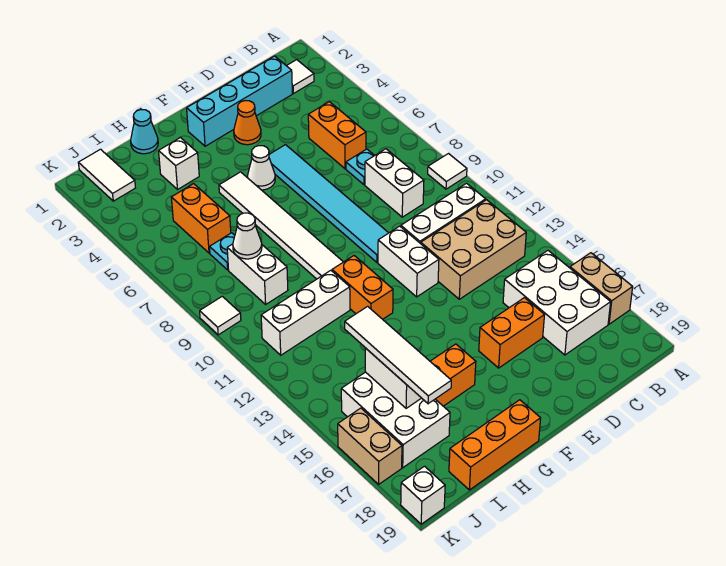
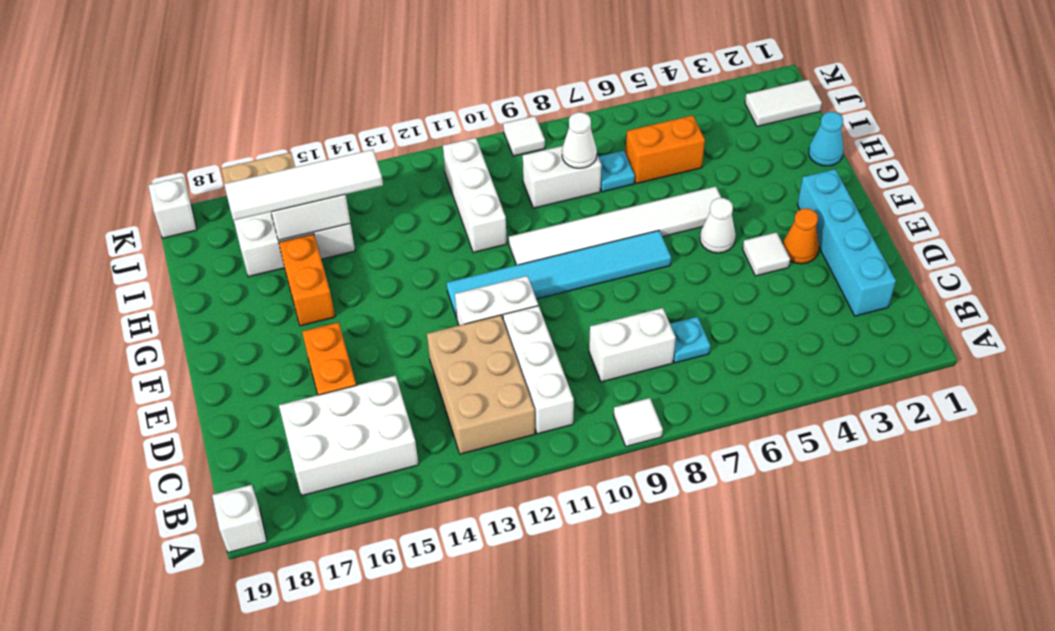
tan 1x2 brick [570,253,633,324] -> none
white 1x1 tile [287,60,314,93] -> white 1x1 tile moved to [743,232,790,276]
orange 1x2 brick [308,102,366,169] -> none
cyan 1x6 tile [269,145,388,263] -> cyan 1x6 tile moved to [447,230,671,318]
orange 1x2 brick [332,256,393,319] -> none
orange 1x3 brick [449,400,541,490] -> none
white 1x1 brick [159,138,199,189] -> white 1x1 brick moved to [212,485,267,553]

